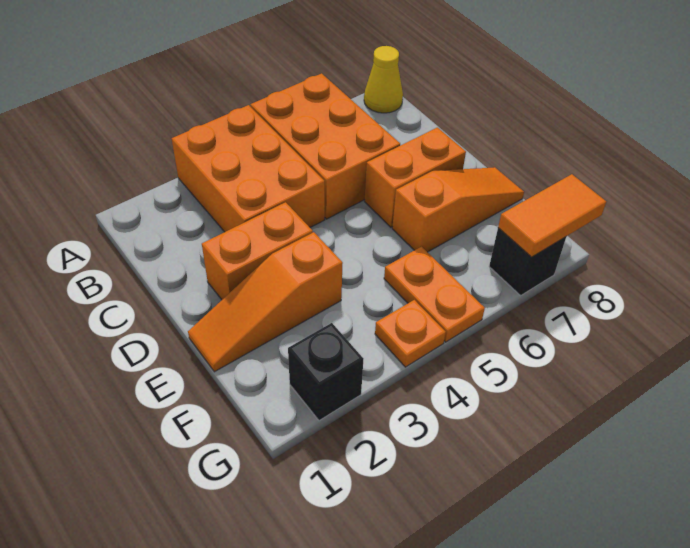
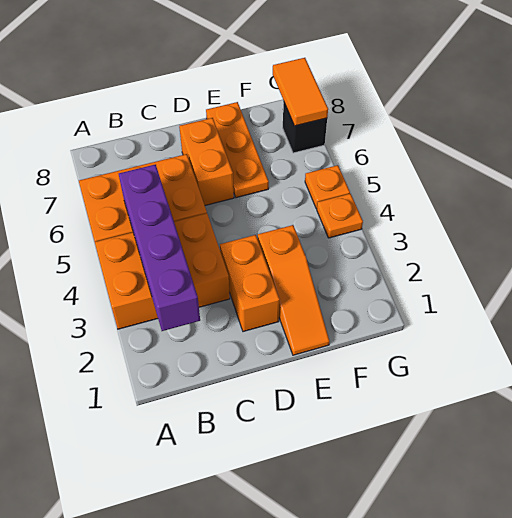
yellow 1x1 cone [364,46,403,113] -> none
none -> purple 1x4 brick [119,165,200,331]
orange 1x3 slope [392,167,524,252] -> orange 1x3 plate [206,102,269,198]
orange 1x2 plate [384,246,485,342] -> orange 1x1 plate [305,165,350,209]
black 1x1 brick [288,323,363,421] -> none

